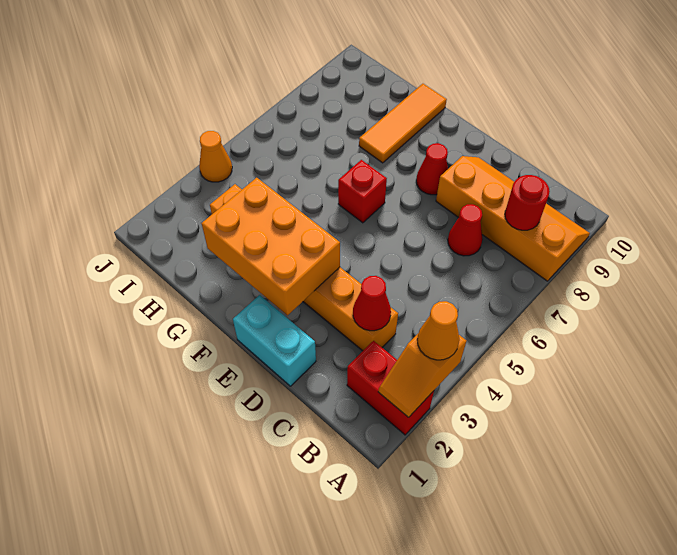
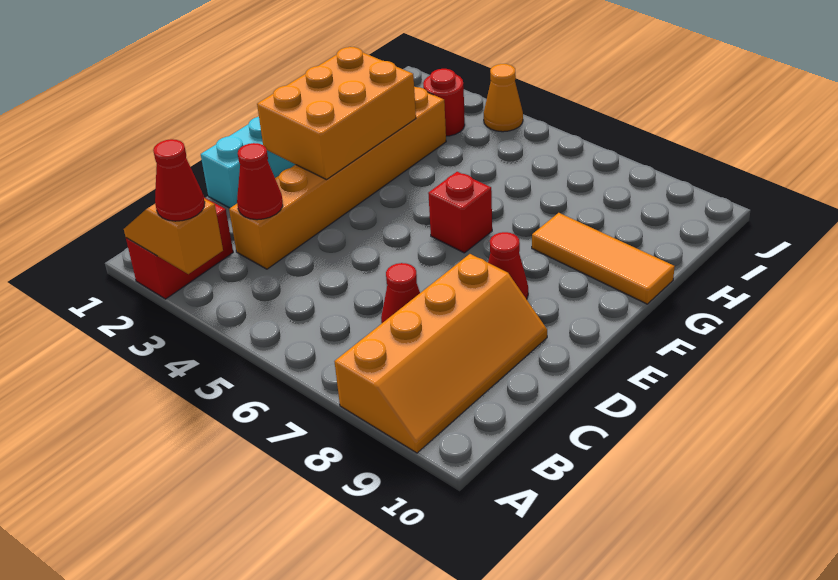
orange 1x1 cone [417,301,459,360] -> red 1x1 cone [153,139,205,221]
red 1x1 round brick [505,175,550,230] -> red 1x1 round brick moved to [423,69,465,136]

